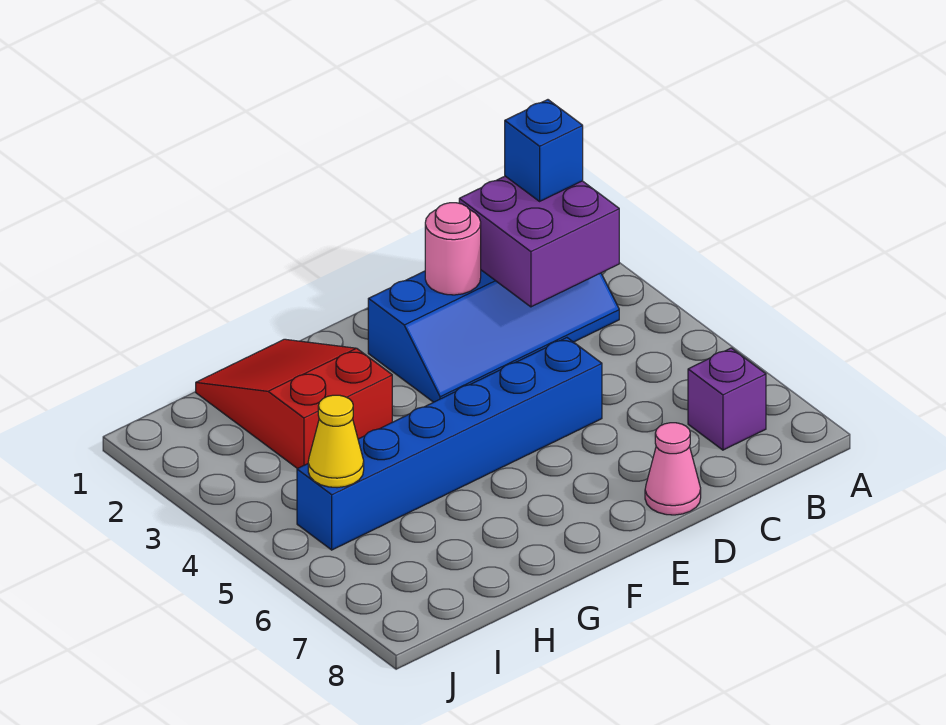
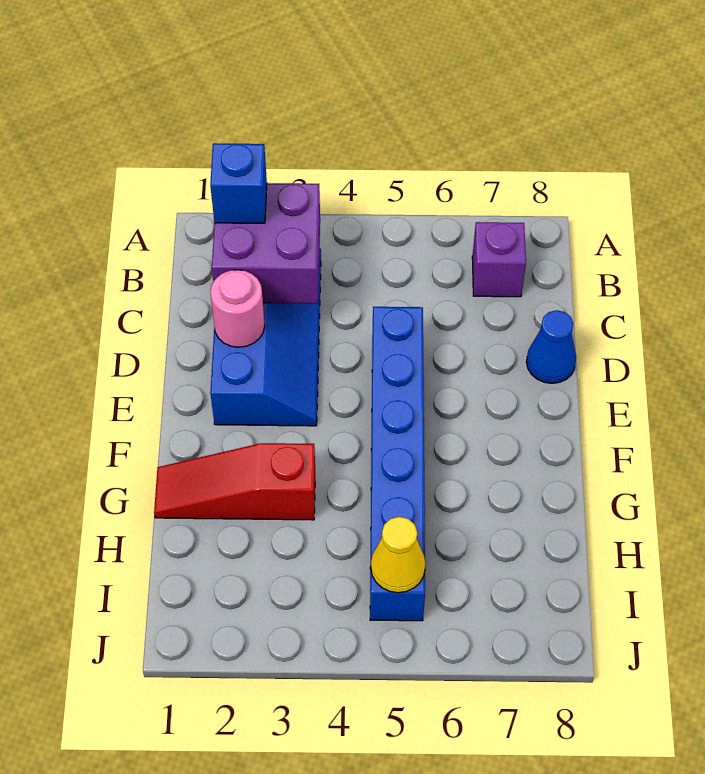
pink 1x1 cone [645,423,701,515] -> blue 1x1 cone [526,310,576,383]
red 2x3 slope [196,339,392,469] -> red 1x3 slope [154,443,315,520]

